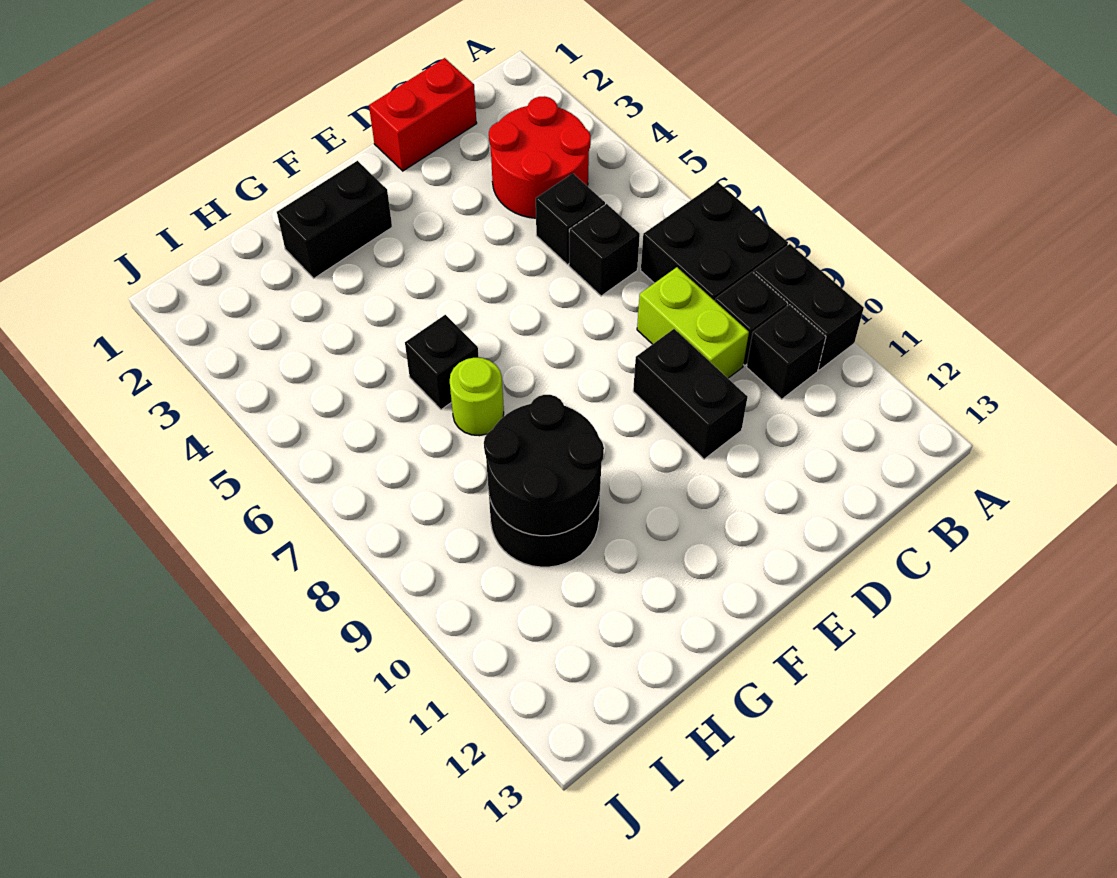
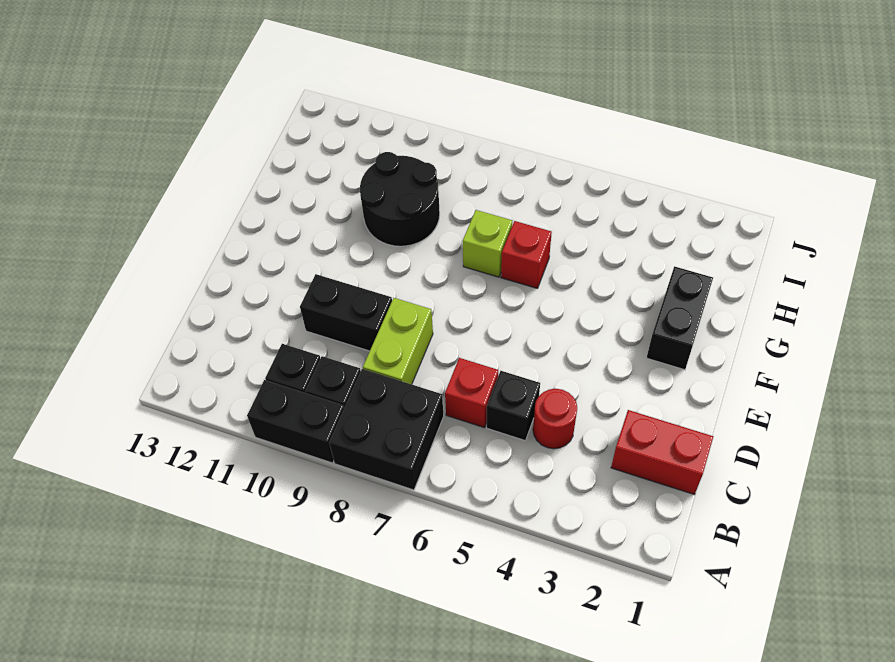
red 2x2 round brick [489,96,591,218] -> red 1x1 round brick [533,389,577,449]
red 1x2 brick [369,58,477,171] -> red 1x2 brick turned to [611,410,713,494]
black 1x1 brick [569,204,640,296] -> red 1x1 brick [445,358,498,428]
lime 1x2 brick [637,267,749,378] -> lime 1x2 brick turned to [363,298,433,384]
black 1x1 brick [405,315,479,410] -> red 1x1 brick [501,221,552,288]
lime 1x1 round brick [450,358,504,436] -> lime 1x1 brick [463,210,512,277]
black 2x2 round brick [484,395,604,536] -> none

